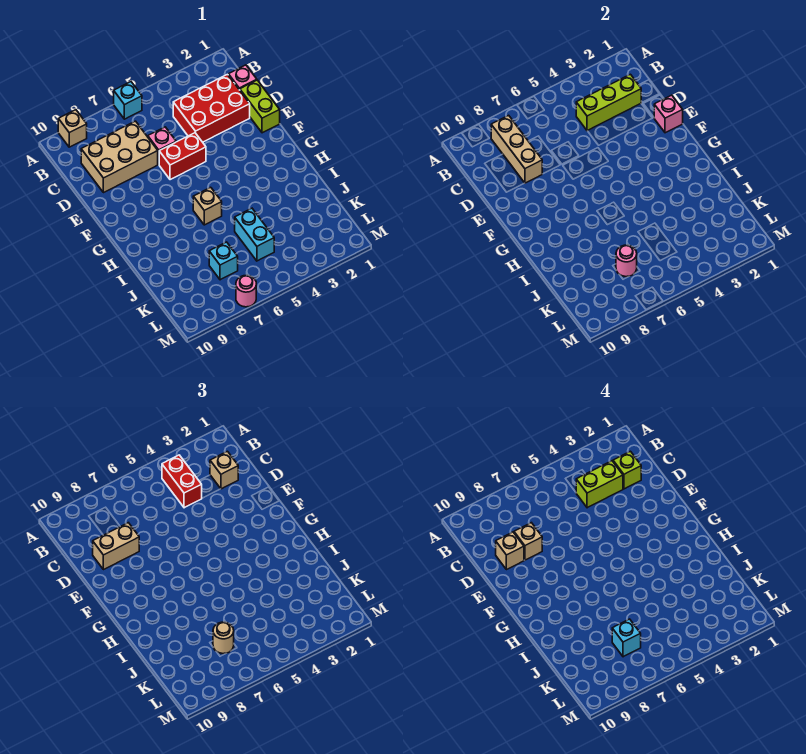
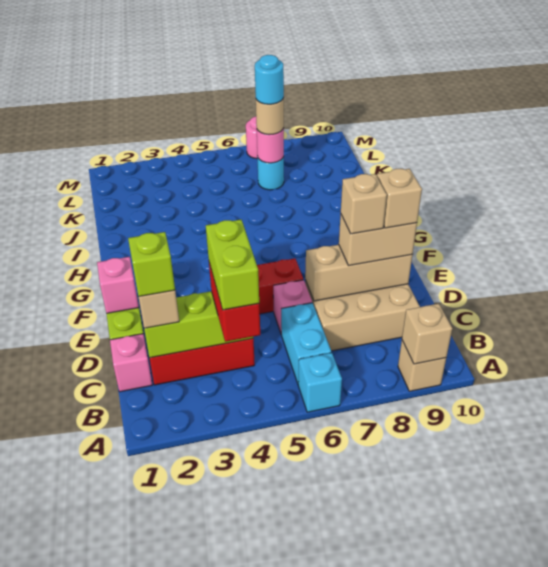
tan 1x3 brick [491,115,542,183] -> tan 1x3 brick turned to [305,245,412,301]
lime 1x2 brick [576,461,623,508] -> lime 1x2 brick turned to [206,220,259,310]
tan 1x1 brick [193,187,222,225] -> tan 1x1 brick moved to [402,304,452,364]
cyan 1x2 brick [235,208,274,261] -> cyan 1x2 brick moved to [281,303,331,383]
cyan 1x1 brick [209,242,238,280] -> cyan 1x1 round brick [257,156,284,190]
cyan 1x1 brick [612,619,641,657] -> cyan 1x1 round brick [255,55,284,104]

